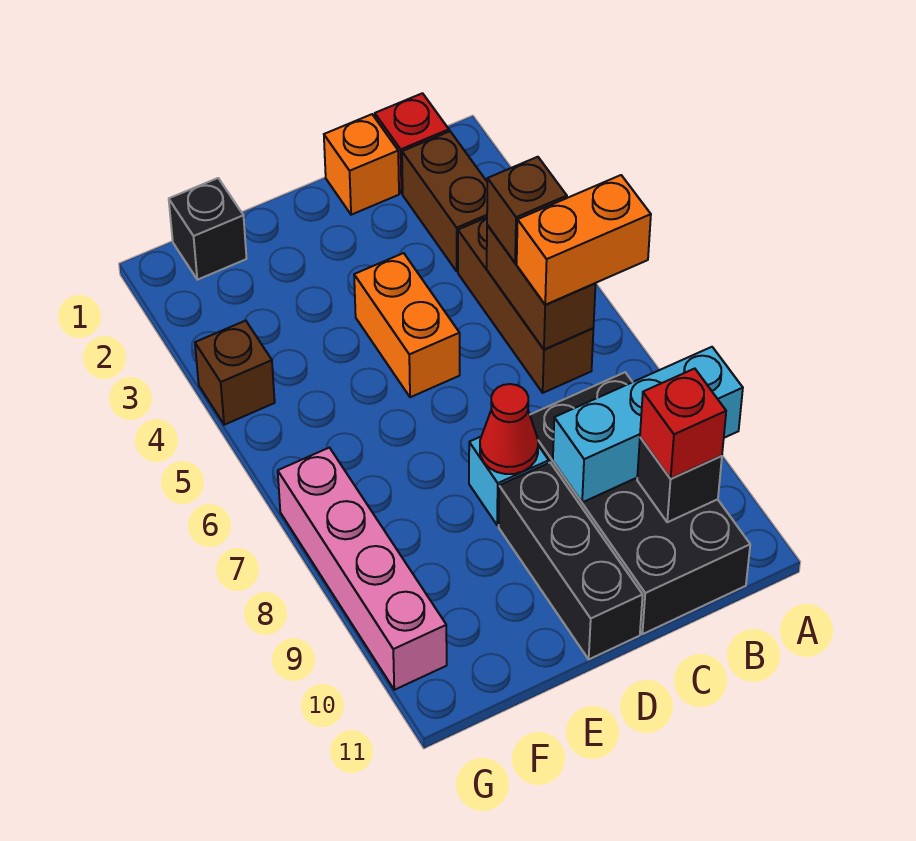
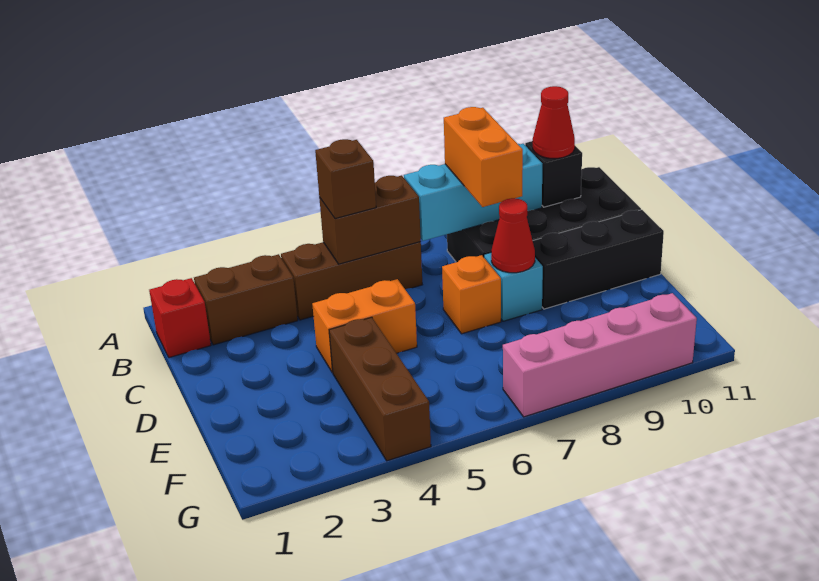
orange 1x2 brick [517,175,651,305] -> orange 1x2 brick moved to [444,107,523,207]
cyan 1x3 brick [553,347,743,502] -> cyan 1x3 brick turned to [404,144,542,241]
red 1x1 brick [640,369,726,479] -> red 1x1 cone [533,86,575,158]
orange 1x1 brick [324,114,399,215] -> orange 1x1 brick moved to [442,255,501,334]
black 1x1 brick [169,178,247,280] -> none
brown 1x1 brick [195,321,275,425] -> brown 1x3 brick [329,317,431,461]

